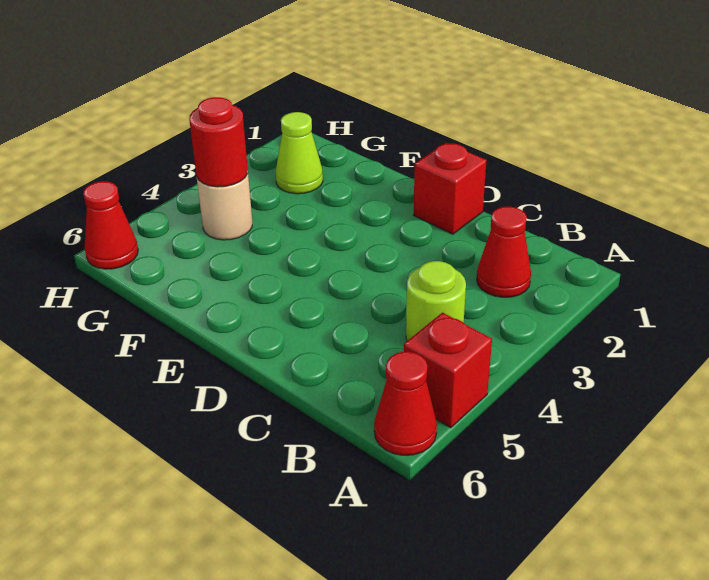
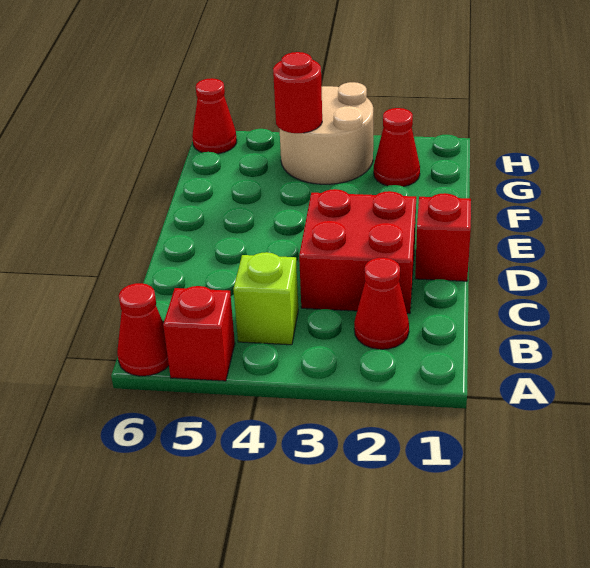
lime 1x1 round brick [406,261,466,341] -> lime 1x1 brick [233,252,298,345]
none -> red 2x2 brick [299,189,416,314]
lime 1x1 cone [276,112,323,194] -> red 1x1 cone [374,108,420,187]
tan 1x1 round brick [197,174,252,240] -> tan 2x2 round brick [280,82,373,184]

